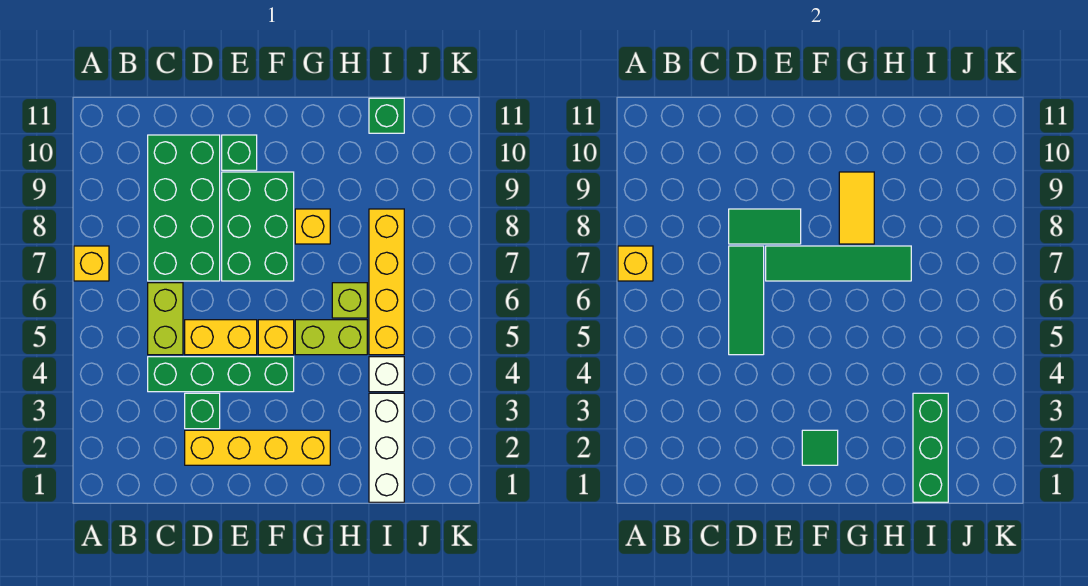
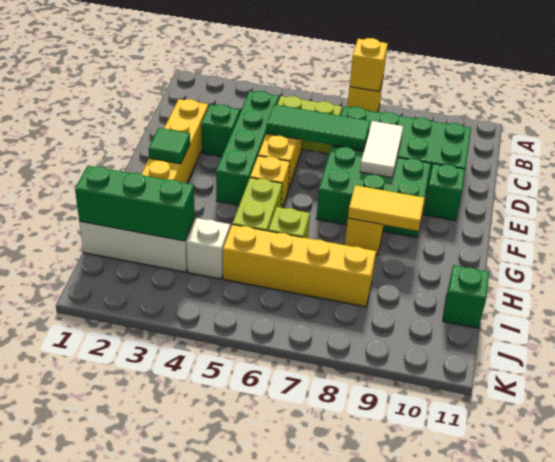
green 1x2 tile [729,209,801,244] -> white 1x2 tile [360,121,403,178]
green 1x4 tile [766,246,911,281] -> none

